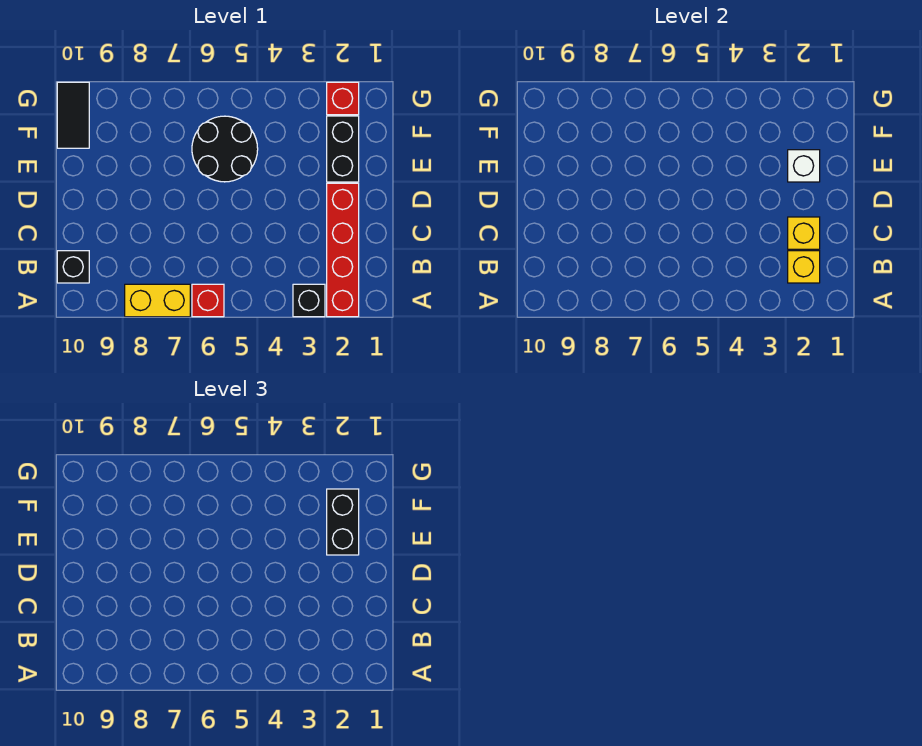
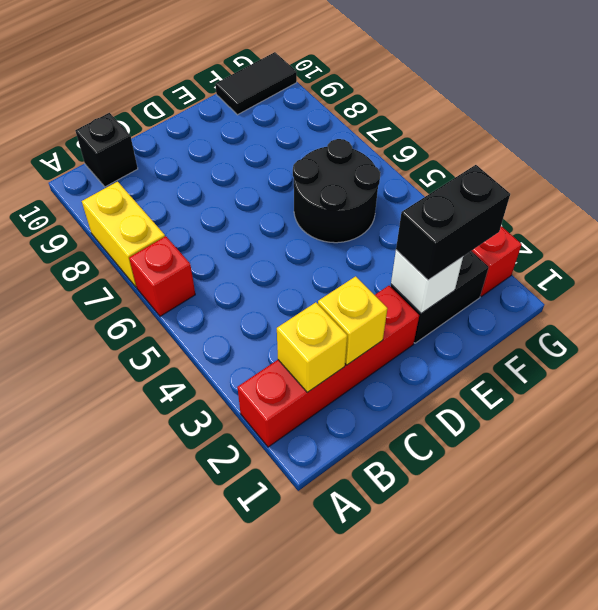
black 1x1 brick [293,284,325,317] -> none

